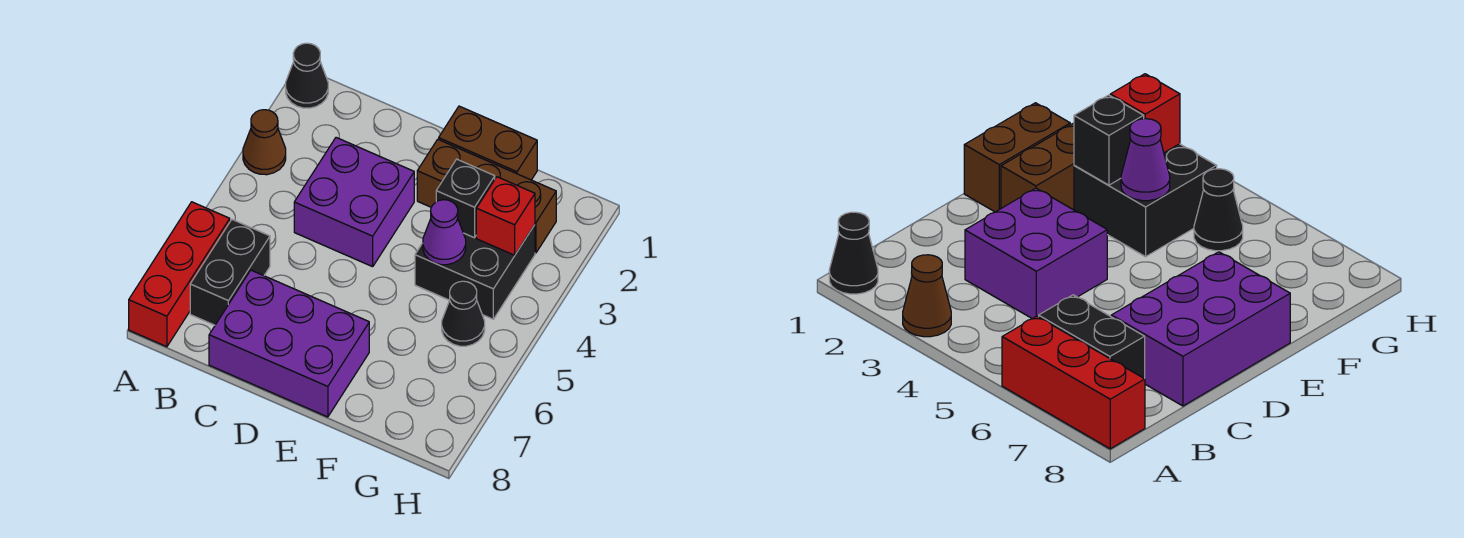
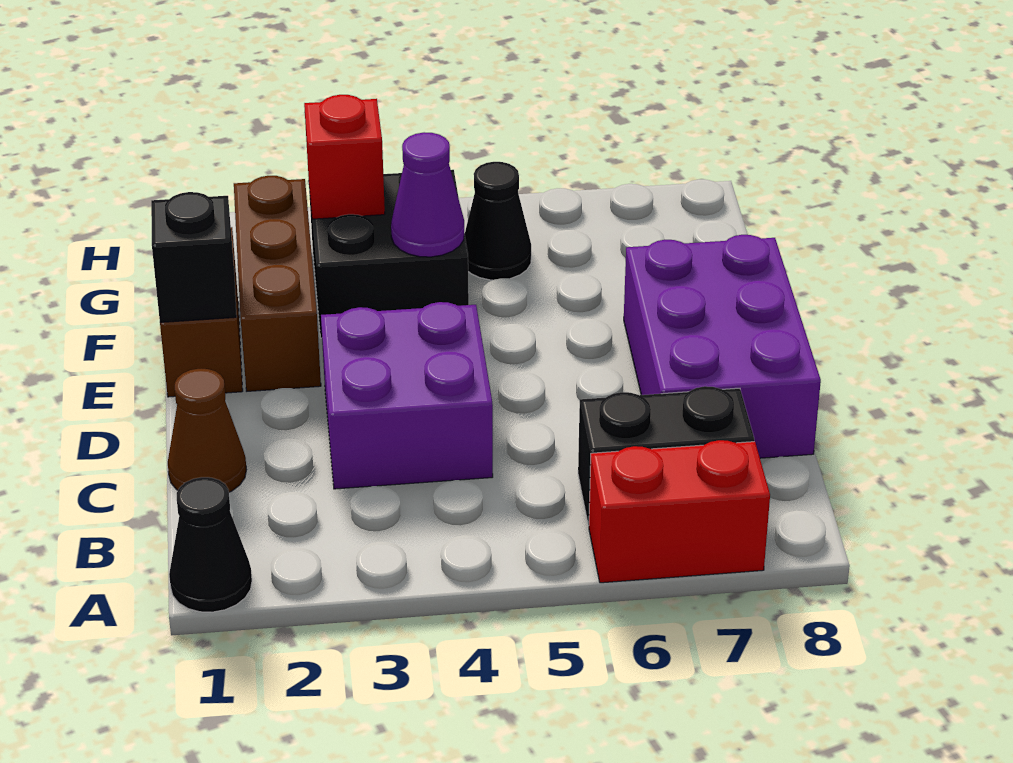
brown 1x1 cone [243,110,286,175] -> brown 1x1 cone moved to [168,369,247,492]
red 1x3 brick [129,202,230,347] -> red 1x2 brick [589,440,770,583]
black 1x1 brick [436,159,495,238] -> black 1x1 brick moved to [151,192,237,322]

